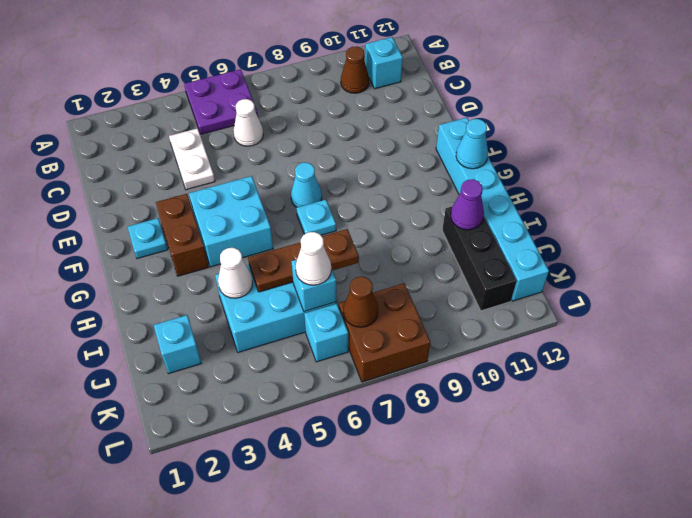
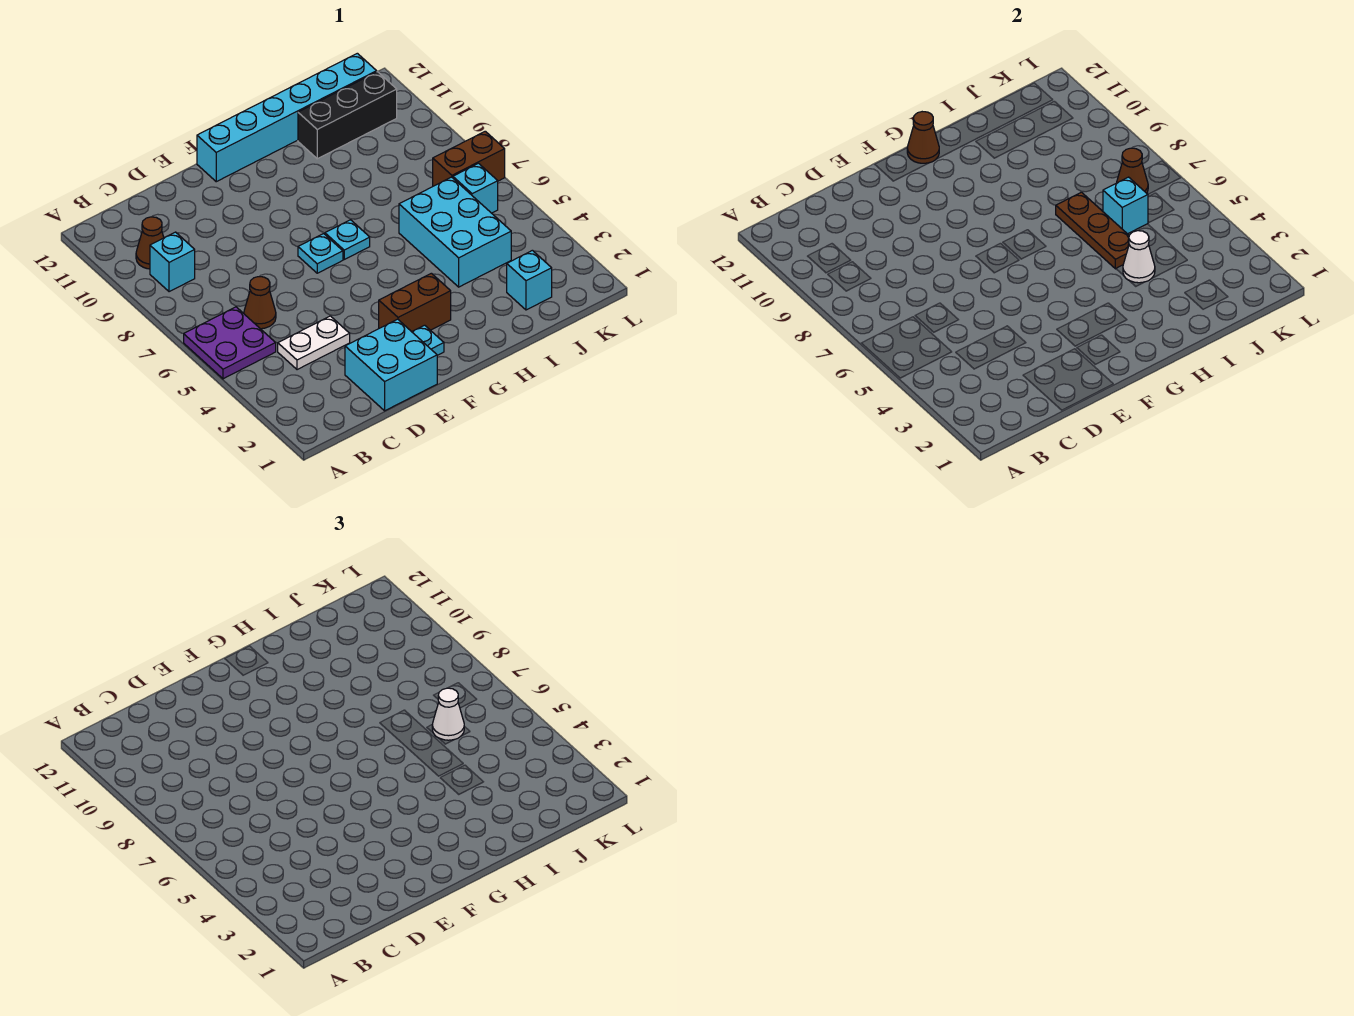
cyan 1x1 brick [365,37,403,89] -> cyan 1x1 brick moved to [150,232,195,292]
white 1x1 cone [233,99,263,146] -> brown 1x1 cone [244,277,276,329]
cyan 2x2 brick [189,176,273,267] -> cyan 2x2 brick moved to [345,319,437,411]
cyan 1x1 cone [291,163,322,207] -> cyan 1x1 plate [298,234,343,273]
cyan 1x1 cone [456,119,488,169] -> brown 1x1 cone [907,112,939,163]
purple 1x1 cone [451,179,484,230] -> none
brown 2x2 brick [339,283,430,382] -> brown 1x2 brick [433,131,505,186]

